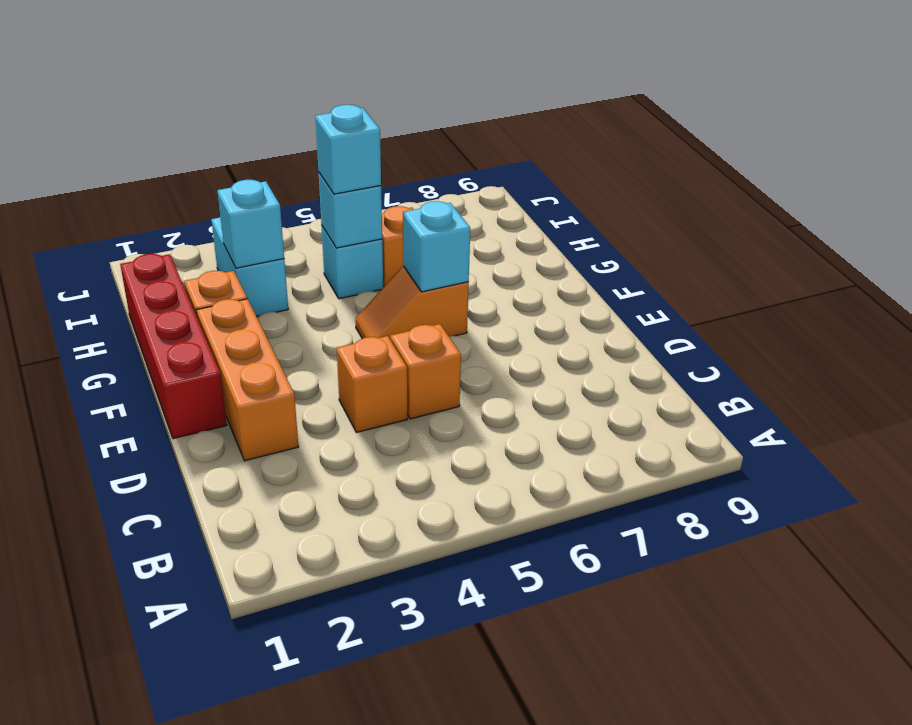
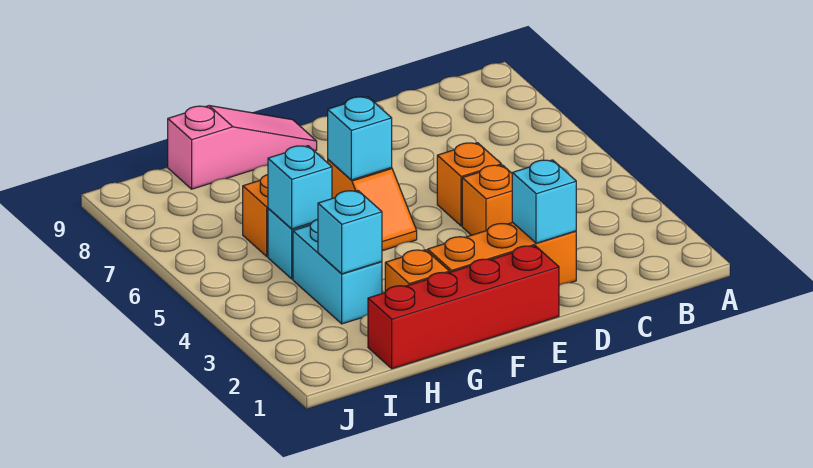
none -> pink 1x3 slope [168,106,317,189]
cyan 1x2 brick [211,218,288,316] -> cyan 1x2 brick turned to [293,220,382,324]
cyan 1x1 brick [315,105,381,194] -> cyan 1x1 brick moved to [512,160,576,243]

